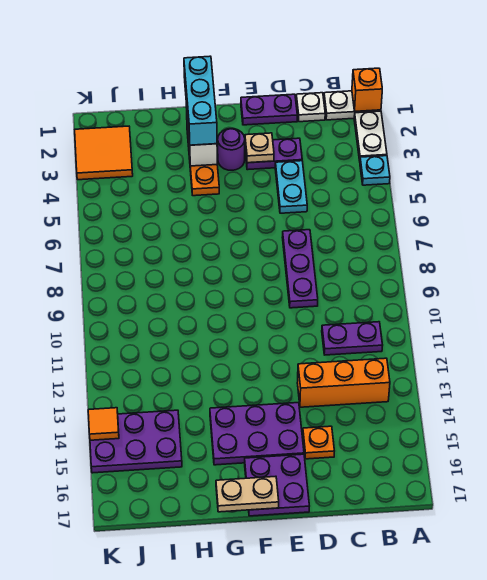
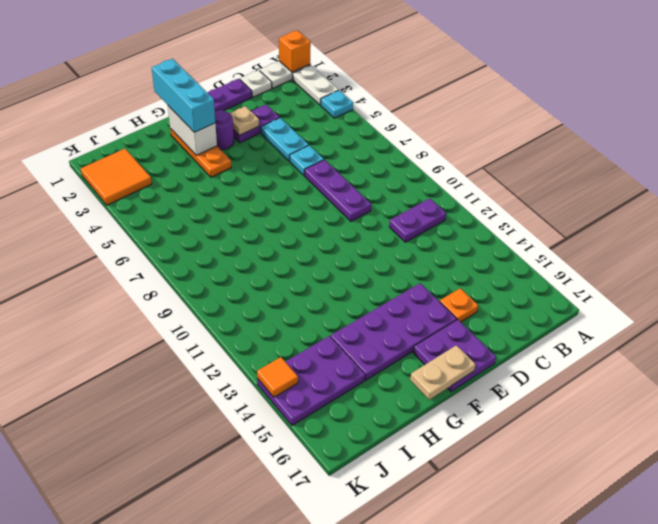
orange 1x3 brick [297,358,390,407] -> none
none -> cyan 1x1 plate [290,145,324,176]
purple 2x3 plate [210,403,304,465] -> purple 2x4 plate [331,283,457,380]

